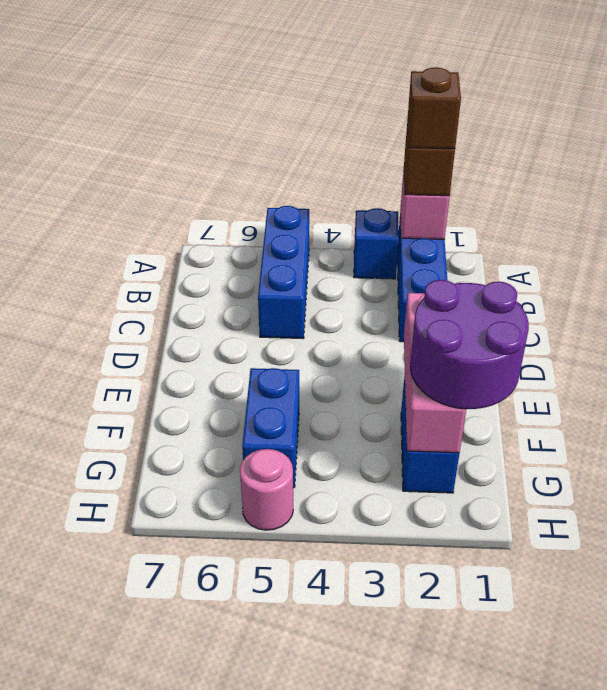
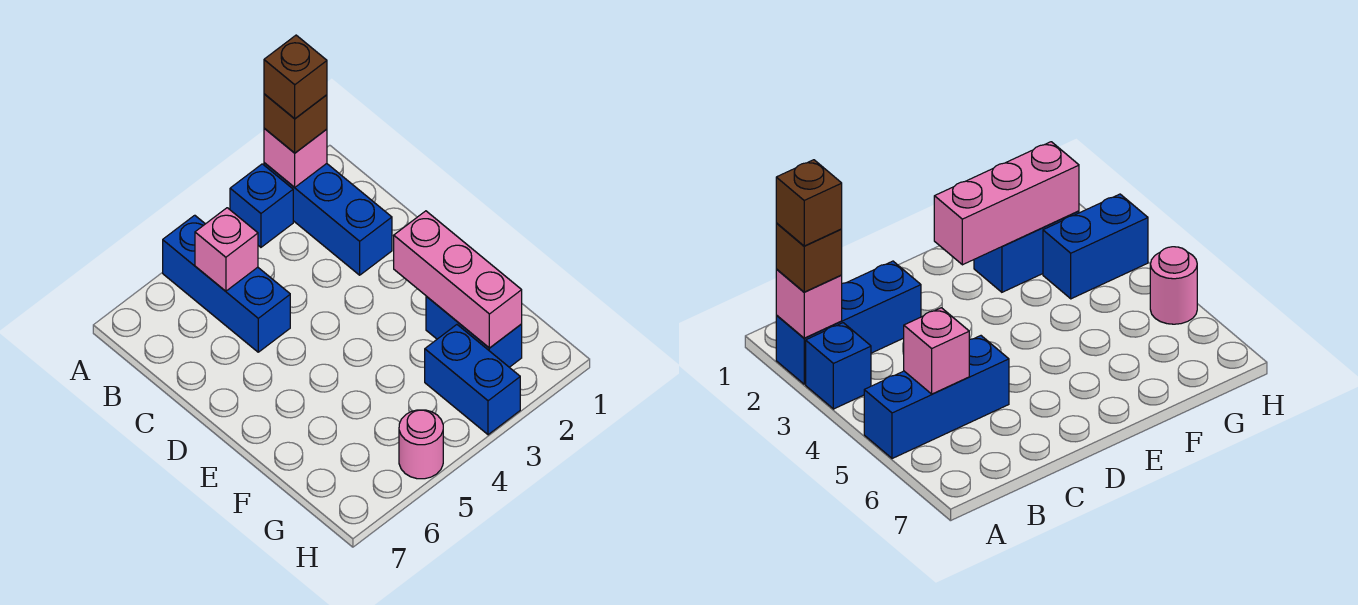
none -> pink 1x1 brick [195,208,258,291]
purple 2x2 round brick [410,280,529,409] -> none
blue 1x2 brick [242,368,299,488] -> blue 1x2 brick moved to [425,325,520,435]

